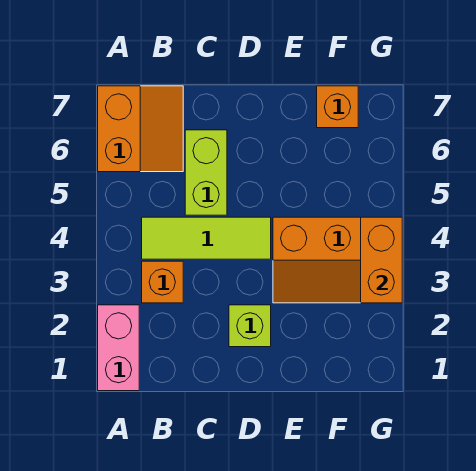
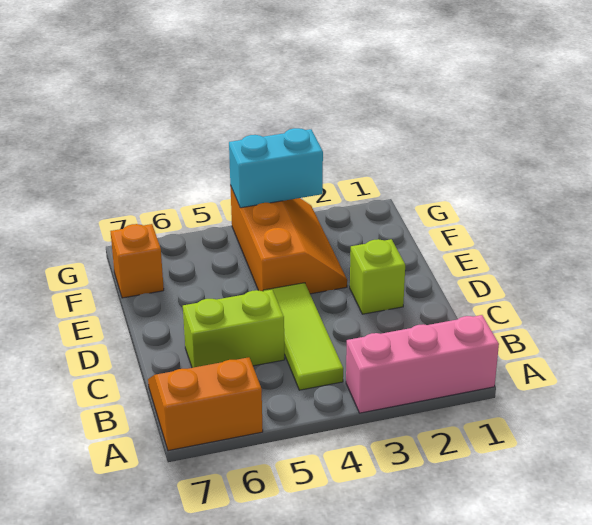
pink 1x2 brick [98,305,139,391] -> pink 1x3 brick [346,315,499,413]
orange 1x1 brick [142,261,183,303] -> none
orange 1x2 brick [361,217,402,303] -> cyan 1x2 brick [229,128,323,208]

